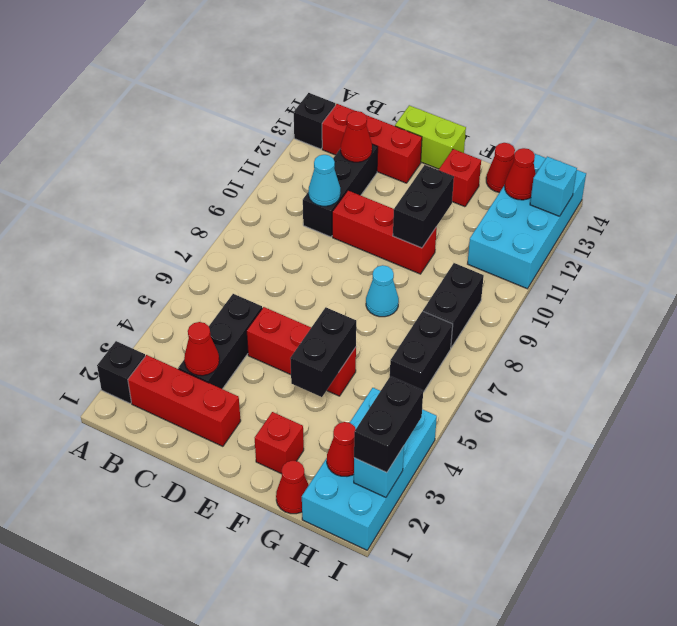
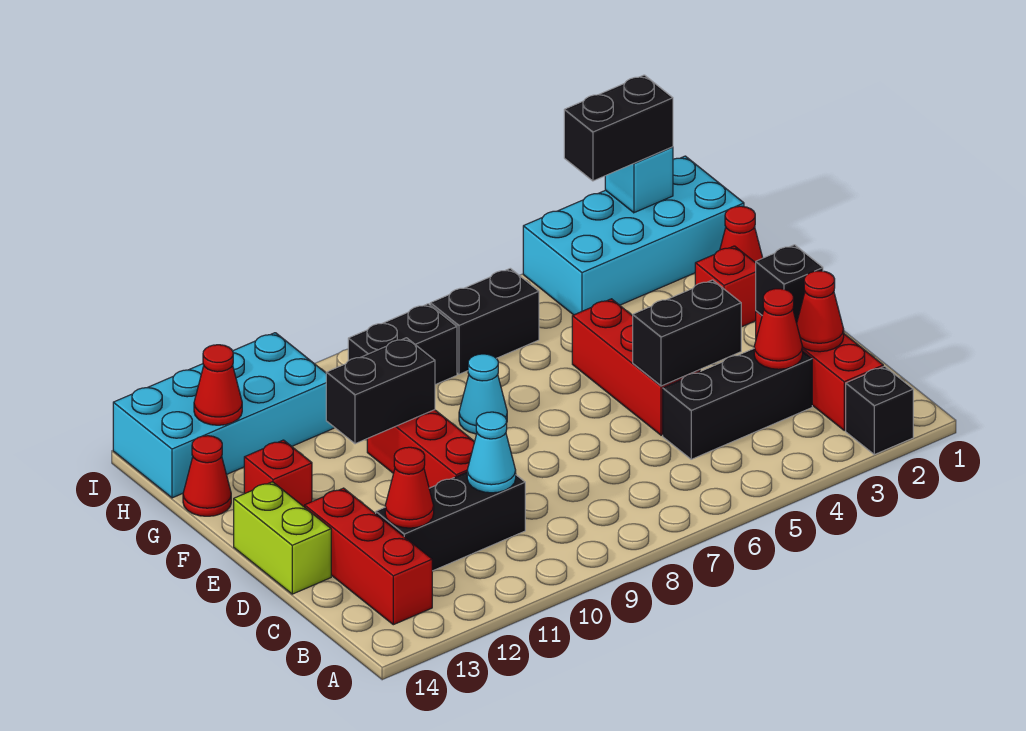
black 1x1 brick [294,93,335,149] -> black 1x1 brick moved to [756,245,823,323]
black 1x2 brick [290,307,356,397] -> black 1x2 brick moved to [633,280,741,386]
red 1x1 cone [327,422,356,476] -> red 1x1 cone moved to [797,271,844,352]
cyan 1x1 brick [530,157,577,216] -> none

